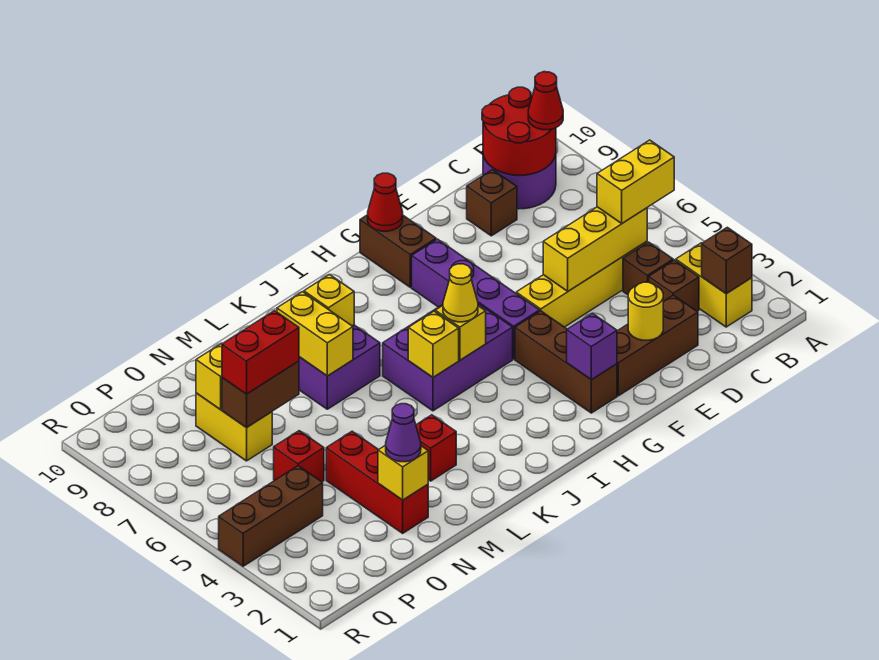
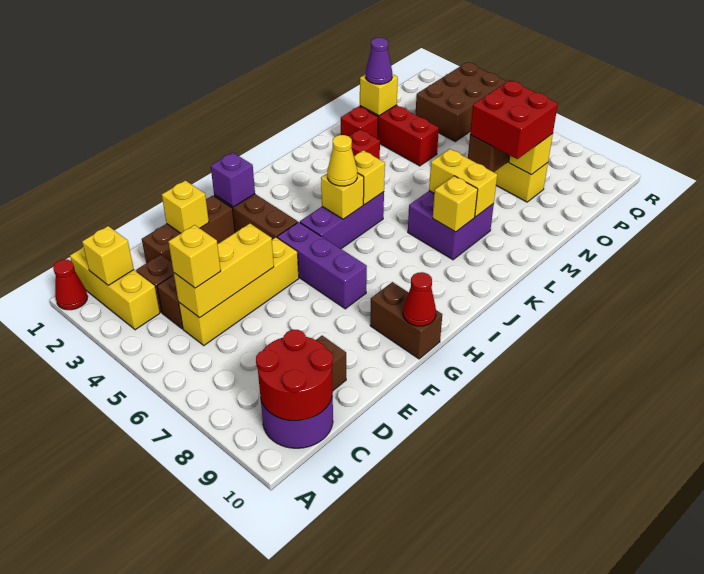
yellow 1x2 brick [676,243,752,327] -> yellow 1x3 brick [70,247,160,330]
brown 1x1 brick [702,227,752,294] -> yellow 1x1 brick [82,226,134,285]
yellow 1x2 brick [597,140,674,223] -> yellow 1x1 brick [168,225,221,288]
red 1x1 cone [528,72,563,130] -> red 1x1 cone moved to [53,260,88,310]
yellow 1x1 round brick [628,282,663,340] -> yellow 1x1 brick [162,180,209,233]
purple 1x4 brick [412,239,540,359] -> purple 1x3 brick [277,222,367,309]
purple 2x3 brick [383,303,513,411] -> purple 1x3 brick [300,192,384,249]
red 1x2 brick [222,311,299,394] -> red 2x2 brick [470,80,558,159]
red 1x1 brick [274,431,324,482] -> red 1x1 brick moved to [341,106,378,139]
brown 1x3 brick [219,466,323,566] -> brown 2x3 brick [416,63,507,141]

